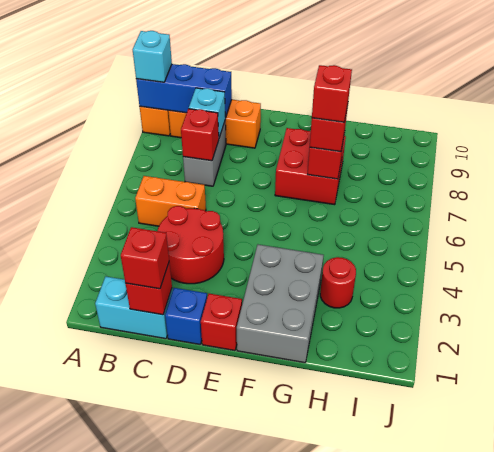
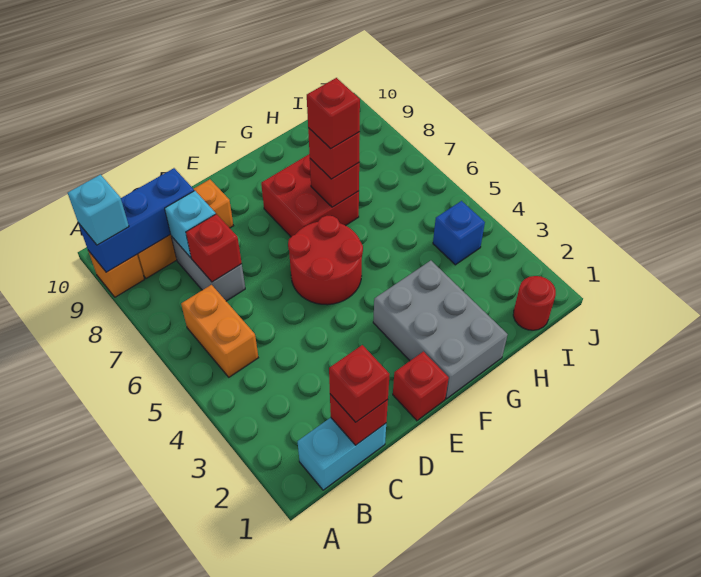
orange 1x2 brick [135,176,206,226] -> orange 1x2 brick turned to [181,285,258,377]
red 2x2 round brick [158,206,224,284] -> red 2x2 round brick moved to [288,216,363,305]
blue 1x1 brick [165,288,207,344] -> blue 1x1 brick moved to [433,201,485,265]
red 1x1 round brick [320,257,356,308] -> red 1x1 round brick moved to [513,276,556,330]

